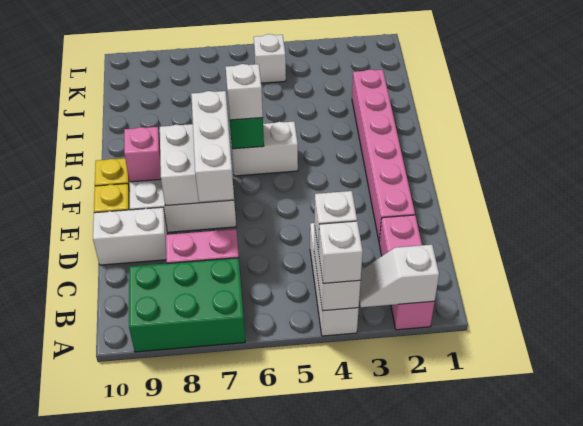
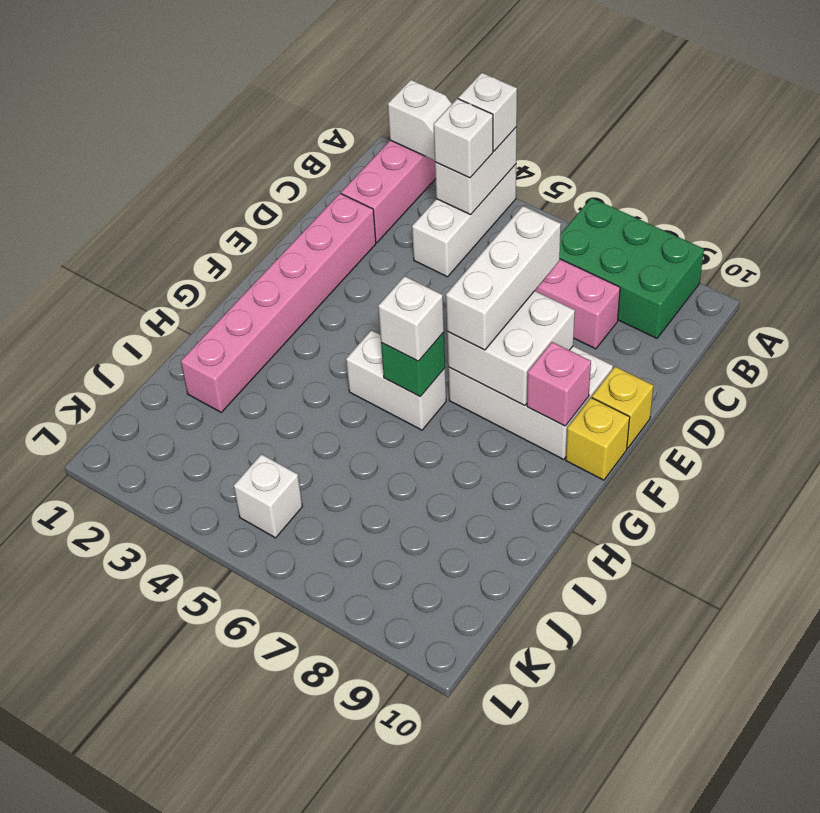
white 1x2 brick [93,207,168,265] -> none

